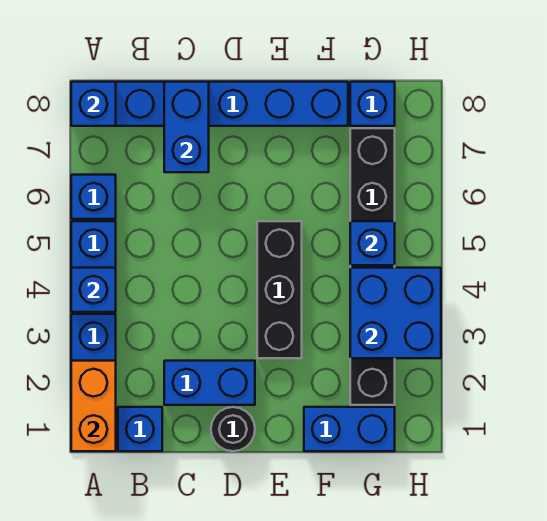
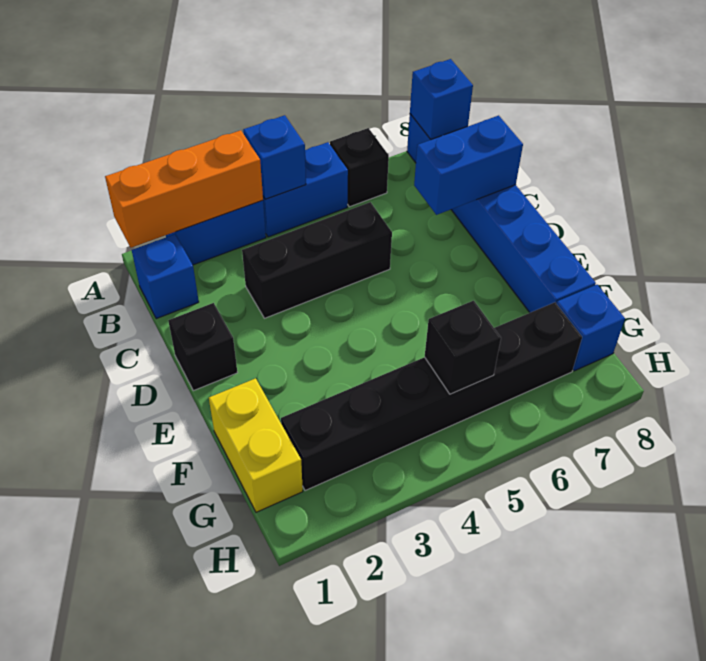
orange 1x2 brick [71,361,116,451] -> orange 1x3 brick [105,130,263,248]
blue 1x1 brick [71,175,116,219] -> black 1x1 brick [330,128,389,207]
blue 1x2 brick [164,361,255,405] -> none
black 1x1 round brick [211,407,255,451] -> black 1x1 brick [168,303,237,391]
black 1x3 brick [257,221,302,358] -> black 1x3 brick moved to [242,202,392,318]
blue 1x2 brick [304,407,395,451] -> yellow 1x2 brick [209,378,303,512]
blue 2x2 brick [350,268,441,358] -> none
blue 1x1 brick [350,221,395,265] -> black 1x1 brick [425,301,501,394]

